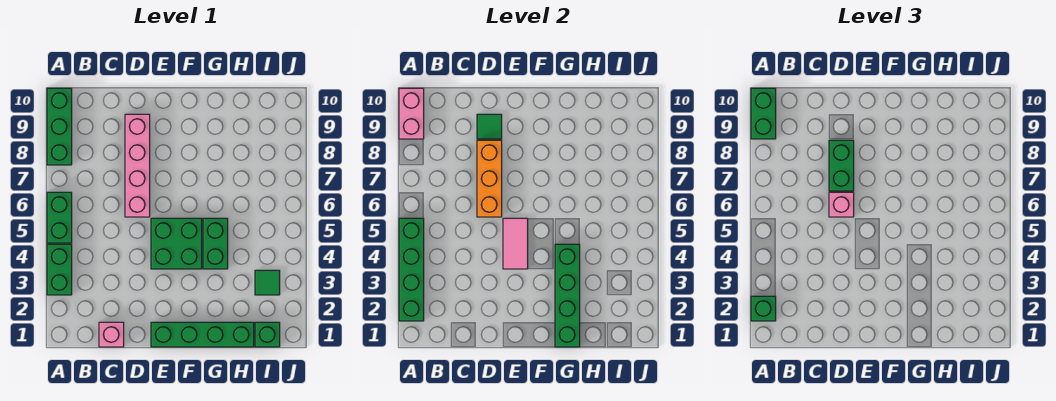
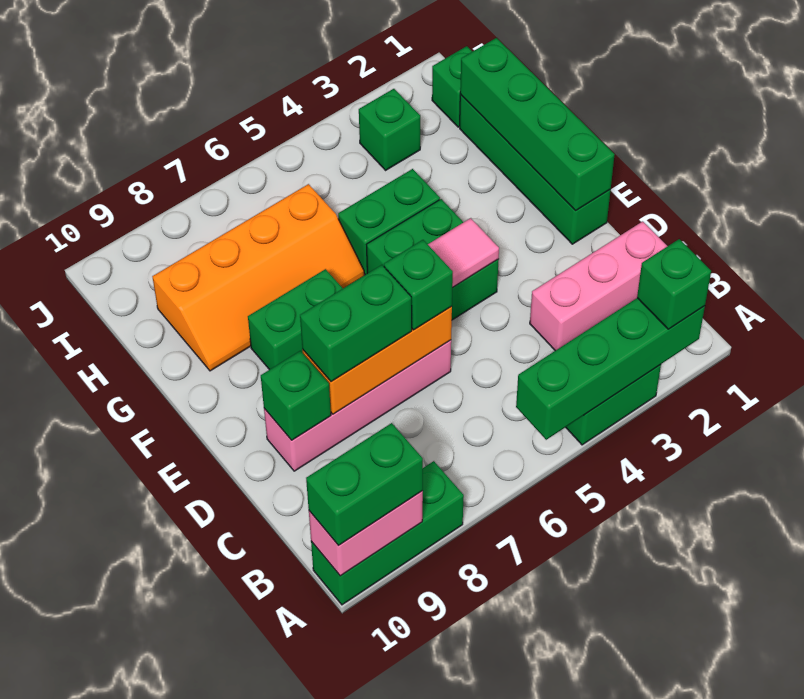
green 1x2 brick [47,192,72,243] -> green 1x2 brick moved to [248,269,343,370]
pink 1x1 brick [99,322,124,347] -> pink 1x3 brick [530,221,667,351]
pink 1x1 brick [829,192,854,217] -> green 1x1 brick [384,240,453,330]
green 1x1 tile [477,114,502,139] -> green 1x1 brick [261,351,331,440]
green 1x4 brick [555,244,580,347] -> green 1x4 brick turned to [460,38,615,211]
none -> orange 2x4 slope [152,184,364,371]
green 1x1 tile [255,270,280,295] -> green 1x1 brick [359,89,420,170]

